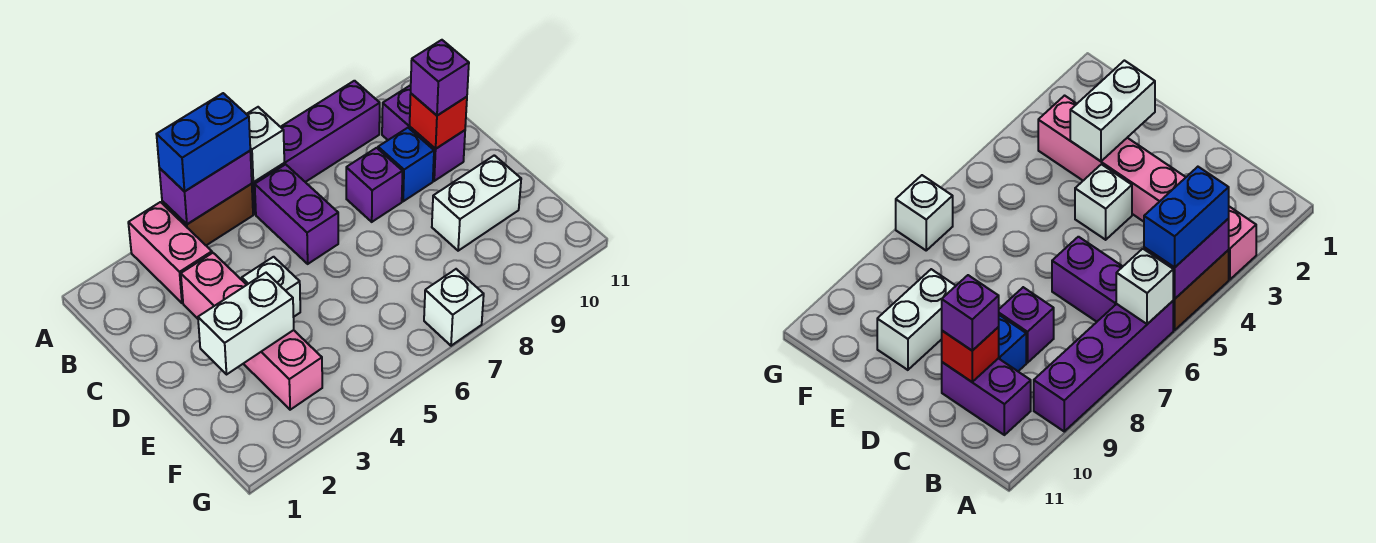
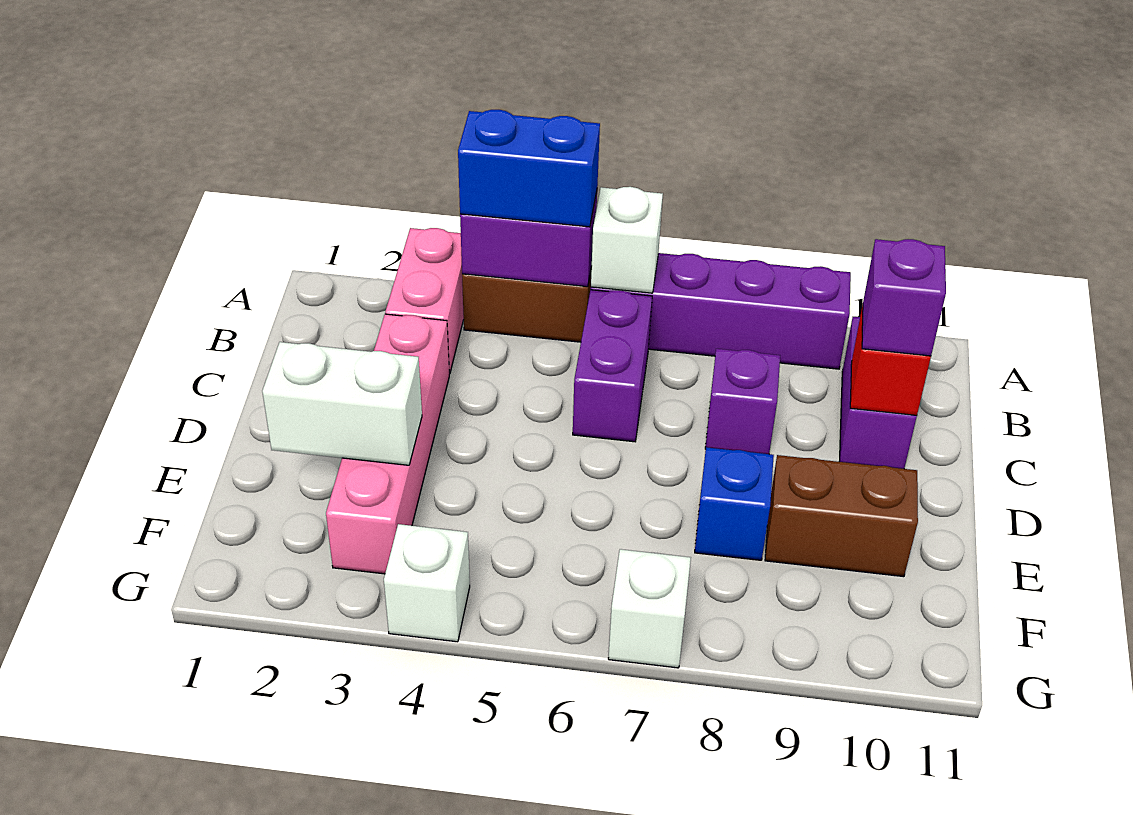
blue 1x1 brick [378,128,434,201] -> blue 1x1 brick moved to [695,447,774,560]
white 1x1 brick [242,257,300,317] -> white 1x1 brick moved to [384,524,470,642]
white 1x2 brick [432,155,521,251] -> brown 1x2 brick [765,455,918,577]

